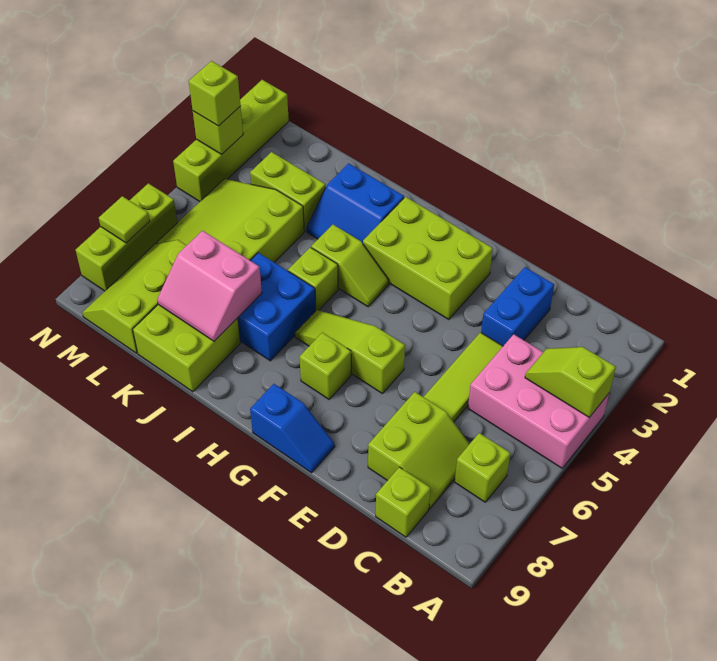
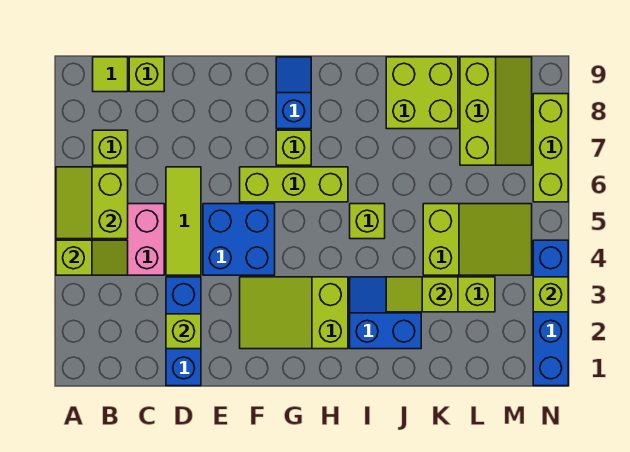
lime 2x2 slope [368,392,469,509] -> lime 2x2 slope moved to [56,167,128,239]
blue 1x2 brick [481,267,554,346] -> blue 1x3 brick [166,277,201,386]
lime 2x3 brick [363,197,493,320] -> lime 2x3 slope [240,277,348,349]
lime 1x3 slope [295,310,405,393] -> lime 1x3 brick [240,167,348,202]
blue 1x2 slope [250,384,335,473] -> blue 1x2 slope turned to [276,57,311,129]
lime 1x2 slope [311,225,389,307] -> lime 1x2 slope moved to [386,277,458,312]
blue 2x2 brick [238,253,316,361] -> blue 2x2 brick moved to [203,204,275,275]
pink 2x2 slope [157,231,262,341] -> none
lime 3x3 slope [156,179,304,262] -> lime 2x3 slope [423,204,532,275]
lime 1x4 brick [173,80,289,202] -> blue 1x4 brick [533,240,568,386]
lime 1x1 brick [189,61,241,126] -> lime 1x1 brick moved to [166,314,201,349]
lime 1x1 tile [99,196,150,243] -> lime 1x1 tile moved to [93,57,128,92]

